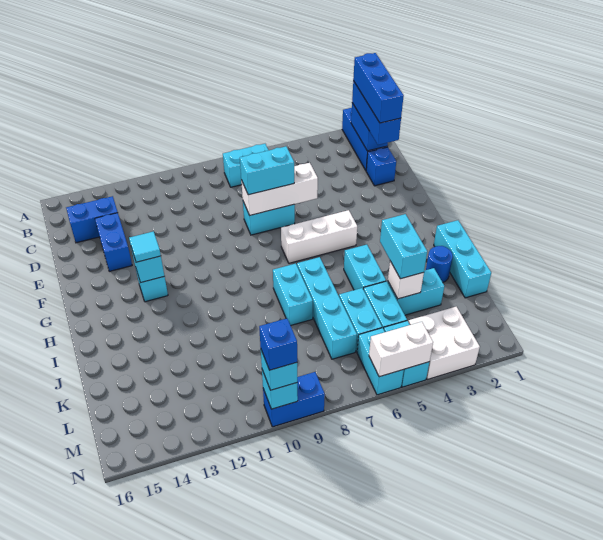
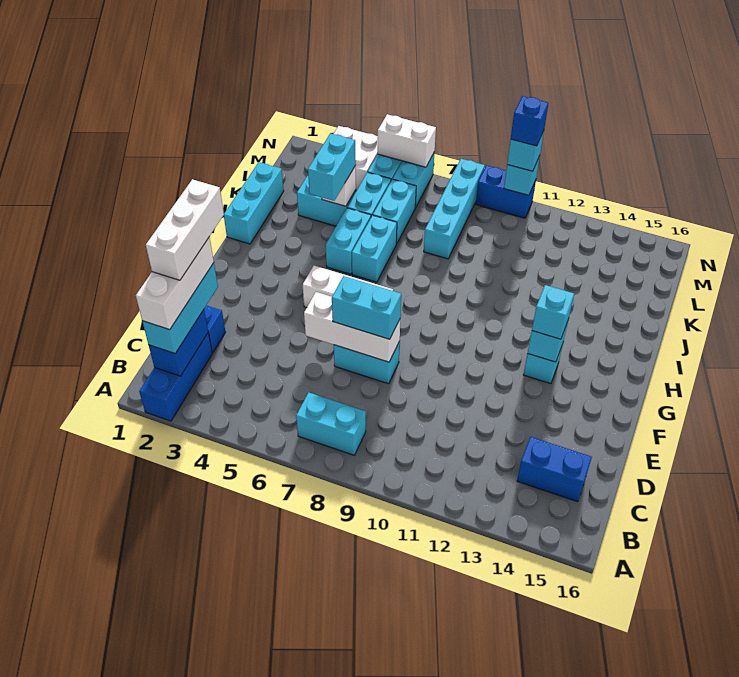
blue 1x3 brick [352,81,401,145] -> cyan 1x3 brick [142,263,218,353]
blue 1x3 brick [353,53,404,123] -> white 1x3 brick [136,237,214,330]
none -> white 1x3 brick [146,179,224,280]
blue 1x2 brick [95,213,132,271] -> none
cyan 1x1 tile [129,231,161,262] -> cyan 1x1 brick [532,285,574,339]
cyan 1x4 brick [297,257,357,359] -> cyan 1x4 brick moved to [424,159,485,259]
cyan 1x2 brick [273,263,313,325] -> cyan 1x2 brick moved to [352,215,397,282]
blue 1x1 round brick [426,246,453,282] -> none

